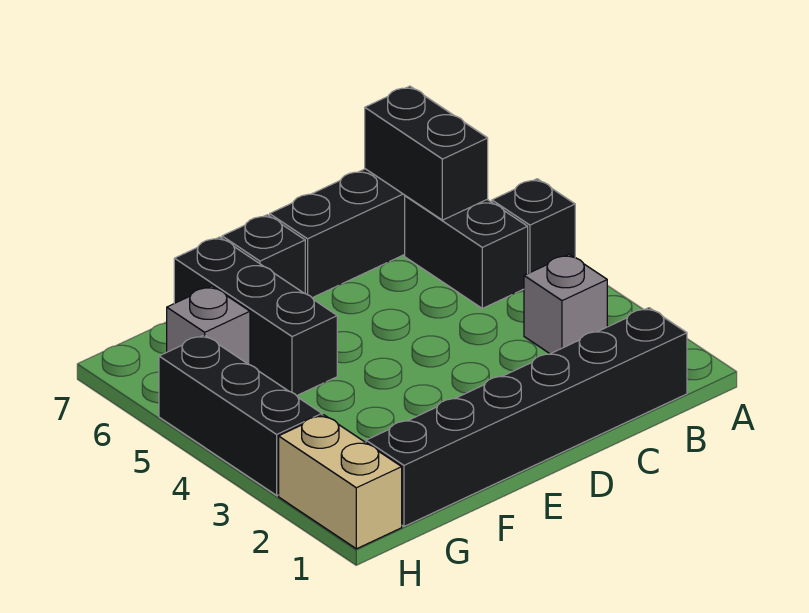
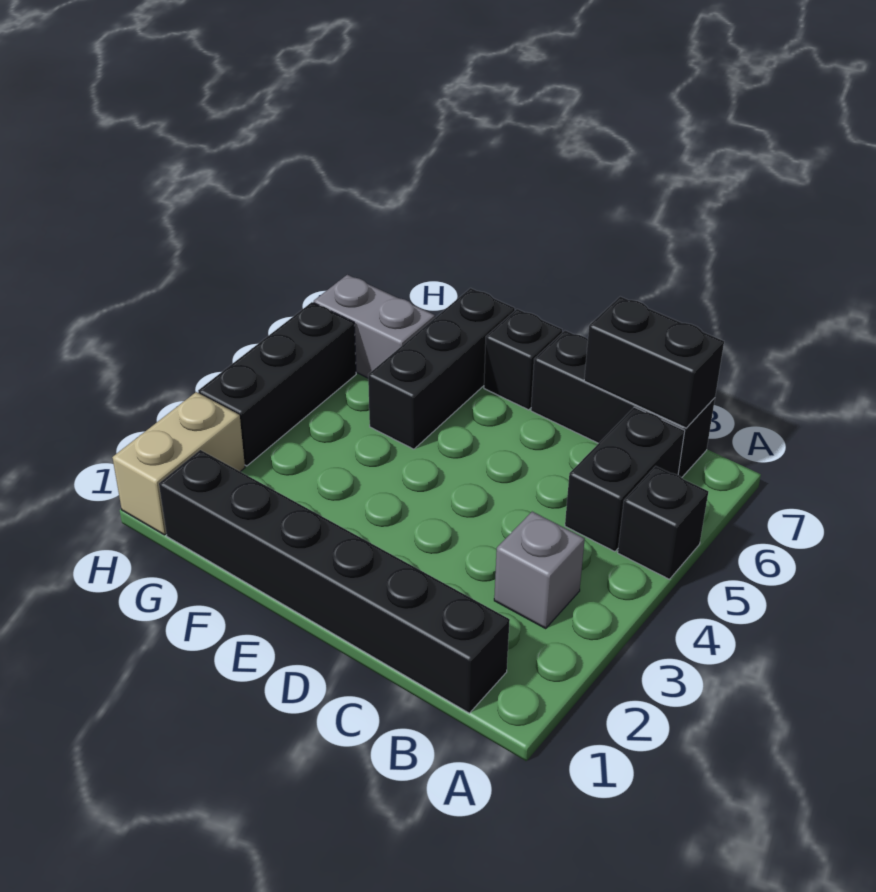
black 1x2 brick [365,86,488,220] -> black 1x2 brick turned to [584,297,724,428]
grey 1x1 brick [167,286,250,365] -> grey 1x2 brick [314,275,435,378]

